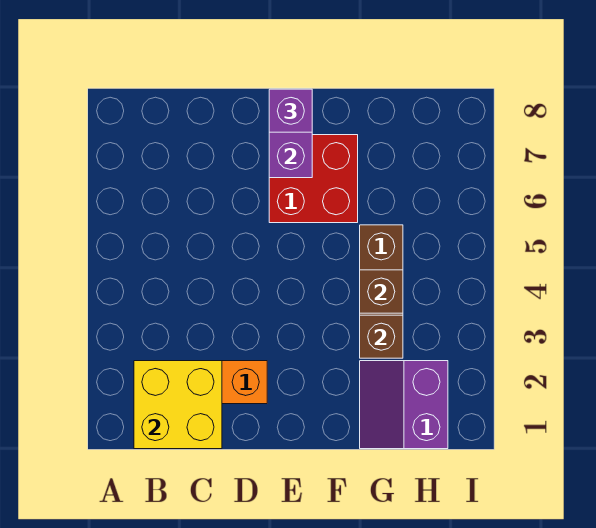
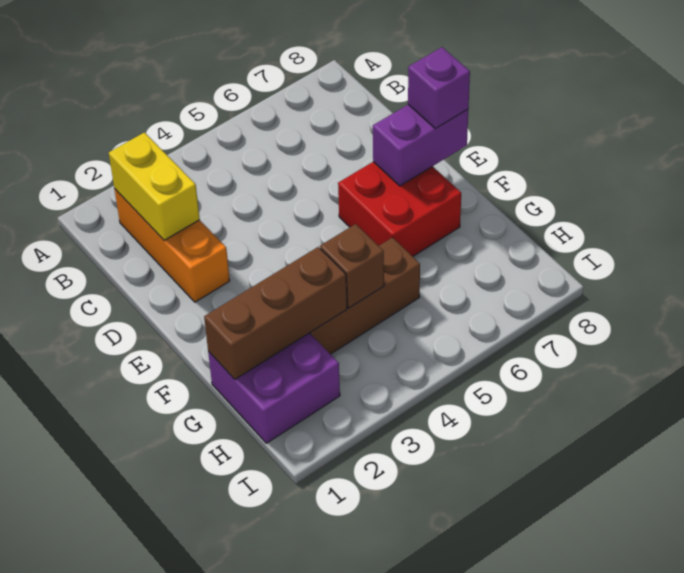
yellow 2x2 brick [134,361,222,449] -> yellow 1x2 brick [109,132,200,240]
purple 2x2 slope [360,361,448,449] -> purple 2x2 brick [208,333,340,443]
brown 1x1 brick [360,315,403,358] -> brown 1x3 brick [204,247,347,379]

